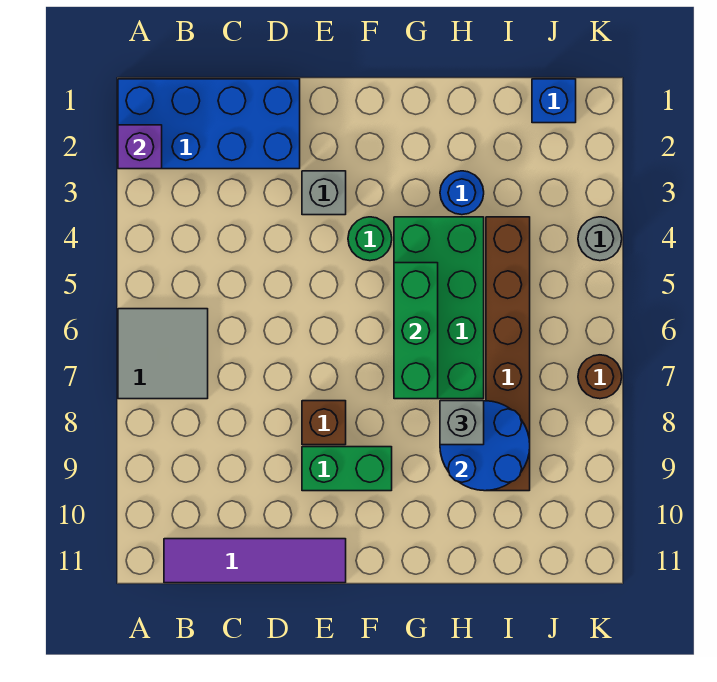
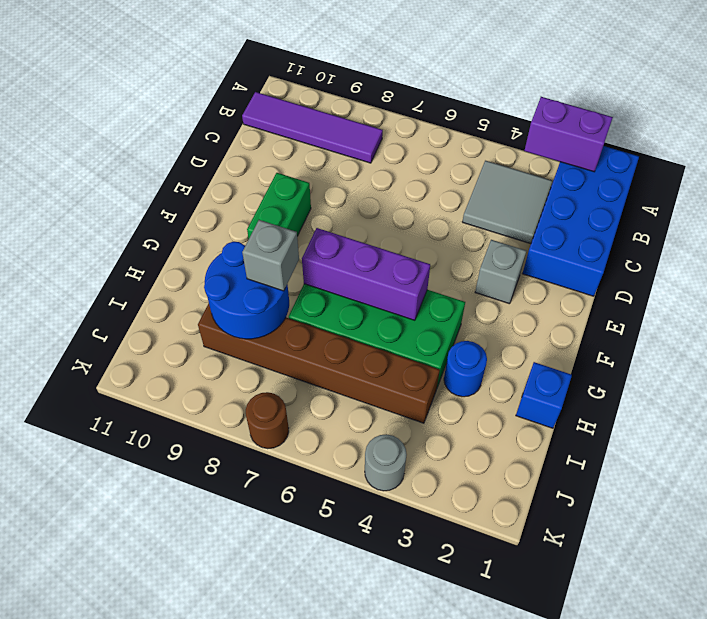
purple 1x1 brick [118,125,162,169] -> purple 1x2 brick [524,97,613,172]
grey 2x2 tile [118,309,208,399] -> grey 2x2 tile moved to [462,161,552,244]
purple 1x4 tile [164,539,346,583] -> purple 1x4 tile turned to [242,92,383,163]
brown 1x1 brick [302,401,346,445] -> none
green 1x1 round brick [348,217,392,261] -> none
green 1x3 brick [394,263,438,399] -> purple 1x3 brick [302,228,430,320]
blue 1x1 brick [532,79,576,123] -> blue 1x1 brick moved to [516,362,572,428]

